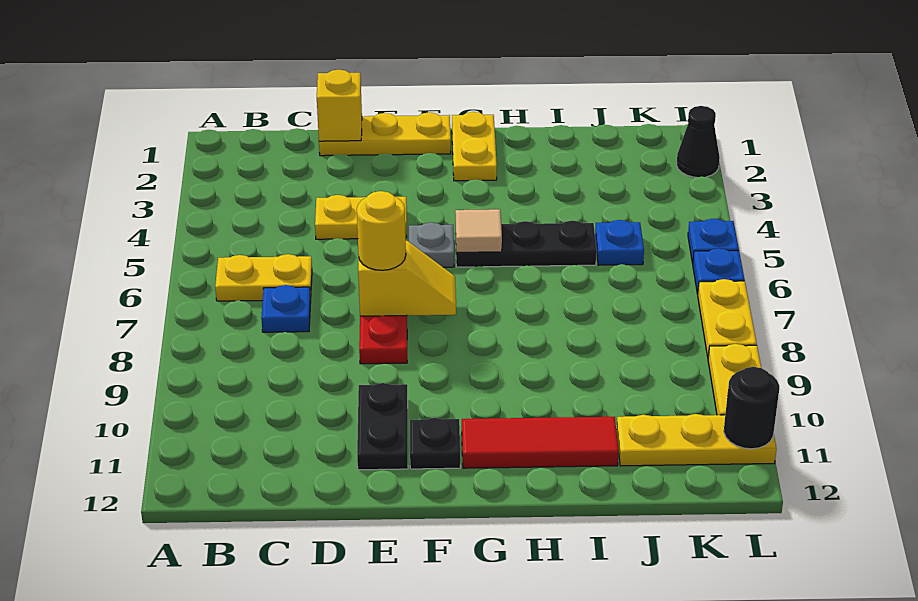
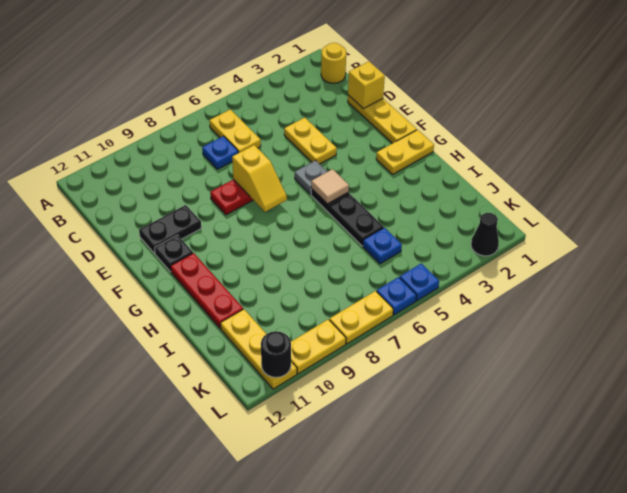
yellow 1x1 round brick [357,191,406,270] -> yellow 1x1 round brick moved to [321,43,346,83]
red 1x3 tile [462,417,619,468] -> red 1x3 plate [171,253,243,328]

